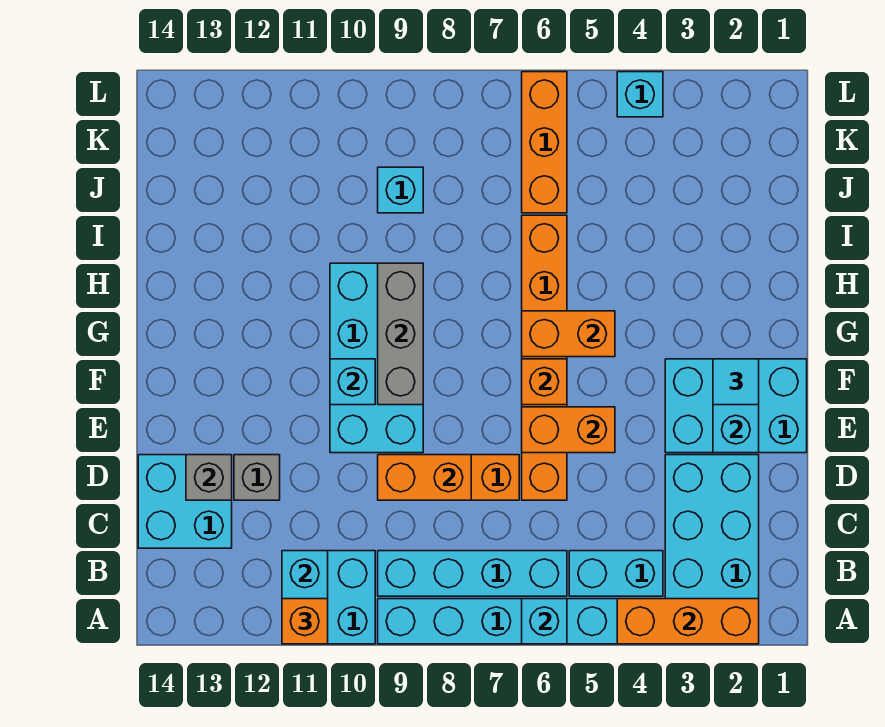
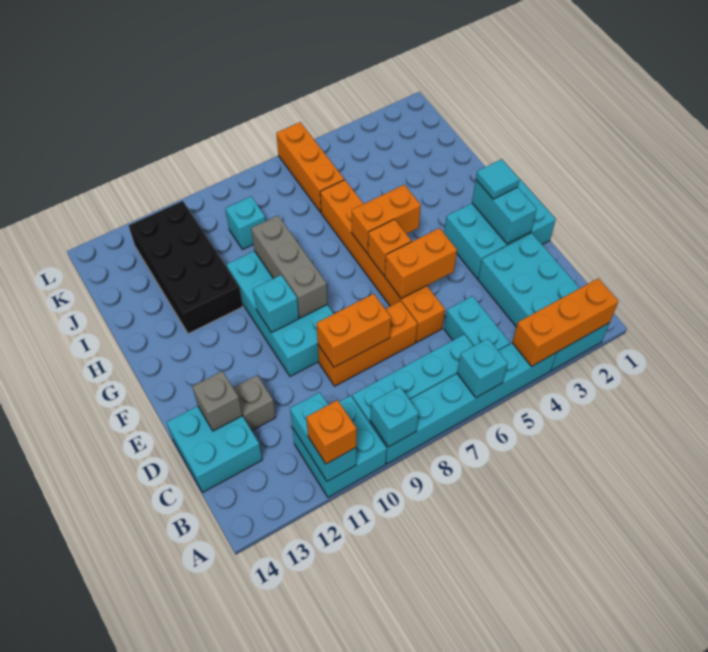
cyan 1x2 brick [569,551,663,596] -> cyan 1x2 brick turned to [444,296,510,351]
none -> black 2x4 brick [129,201,243,334]
cyan 1x1 brick [617,72,663,117] -> cyan 1x1 brick moved to [370,387,419,447]

